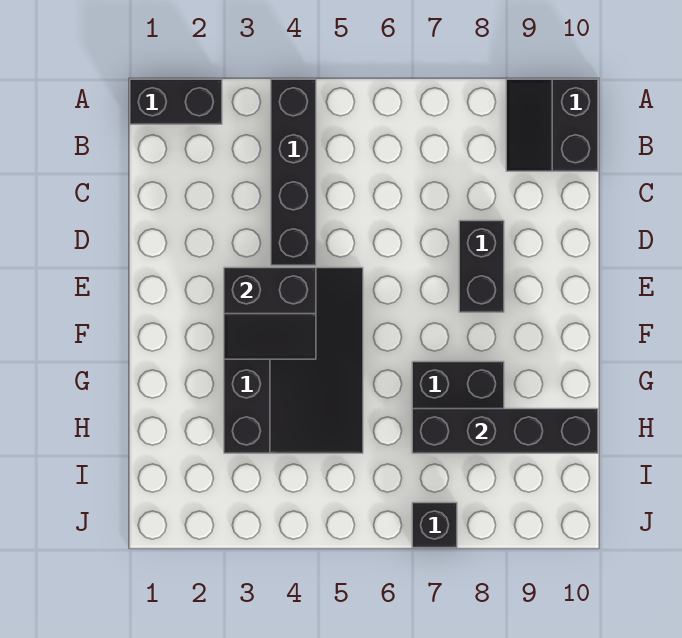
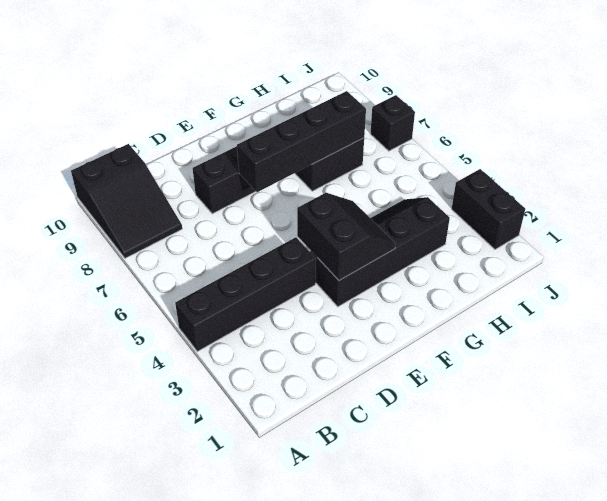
black 1x2 brick [130,79,222,124] -> black 1x2 brick moved to [452,169,525,249]
black 2x2 slope [506,79,598,171] -> black 2x3 slope [71,144,182,258]
black 3x4 slope [224,268,363,453] -> black 2x4 slope [310,197,450,307]
black 1x4 brick [412,409,598,453] -> black 1x4 brick turned to [237,91,366,192]

